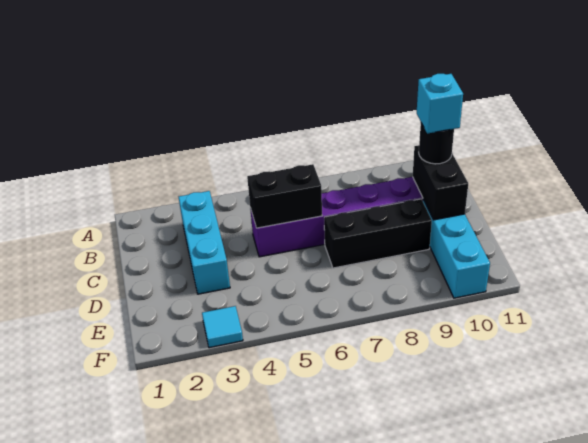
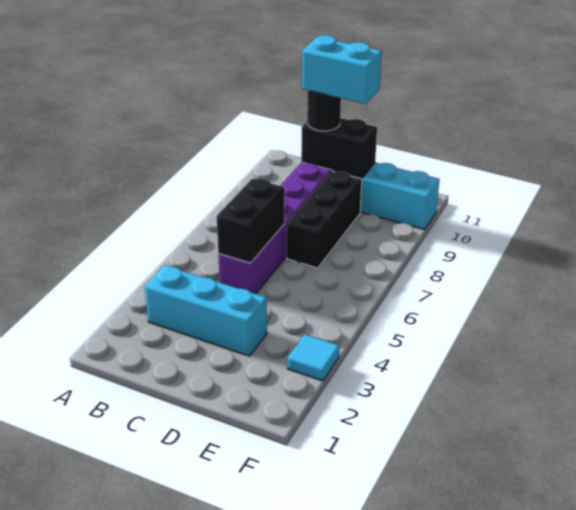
cyan 1x1 brick [417,74,463,134] -> cyan 1x2 brick [302,35,382,104]

